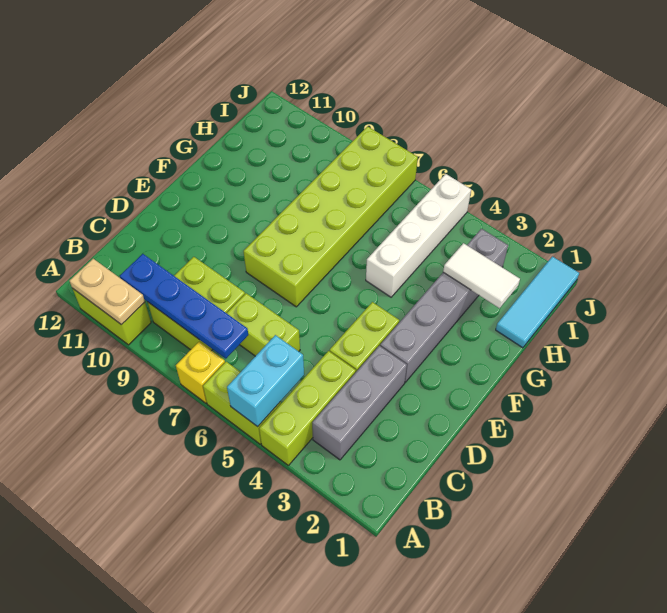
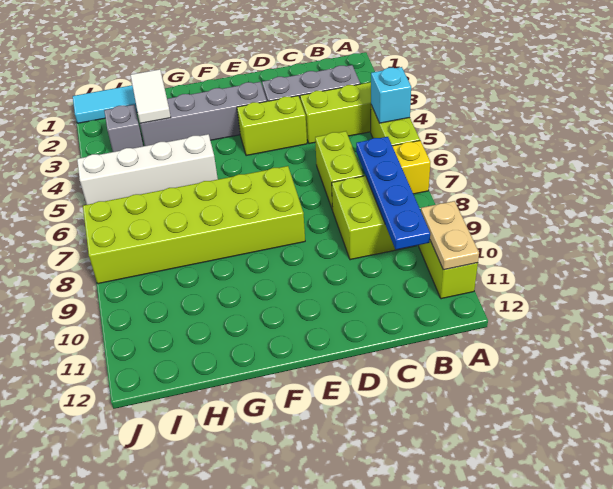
cyan 1x2 brick [227,335,304,427] -> cyan 1x1 brick [371,67,411,123]

